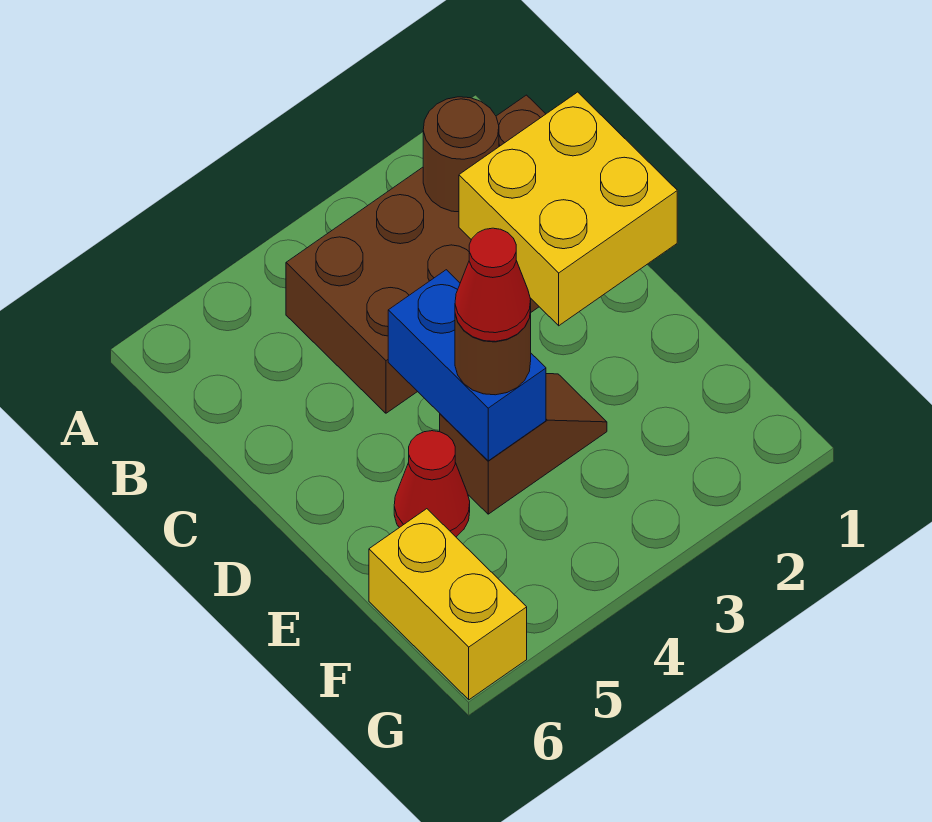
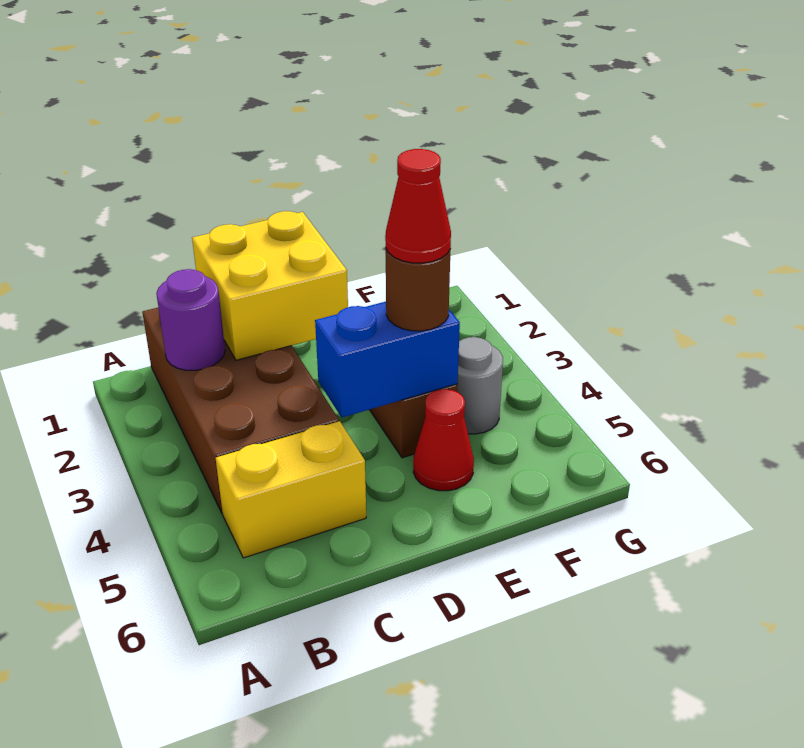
brown 1x1 round brick [423,97,499,212] -> purple 1x1 round brick [156,269,225,370]
none -> grey 1x1 round brick [457,337,503,434]
yellow 1x2 brick [369,509,527,700] -> yellow 1x2 brick moved to [216,421,366,558]

